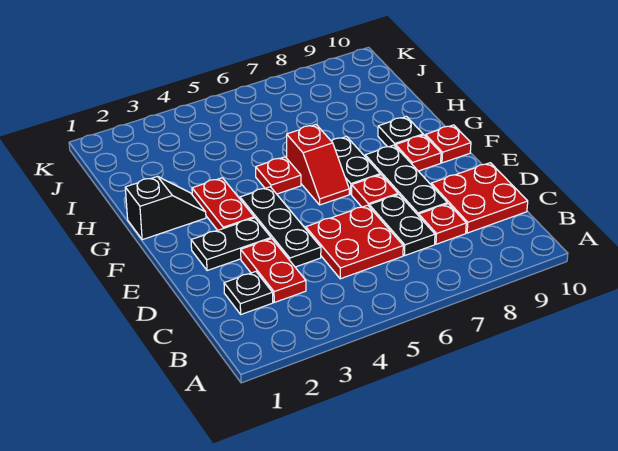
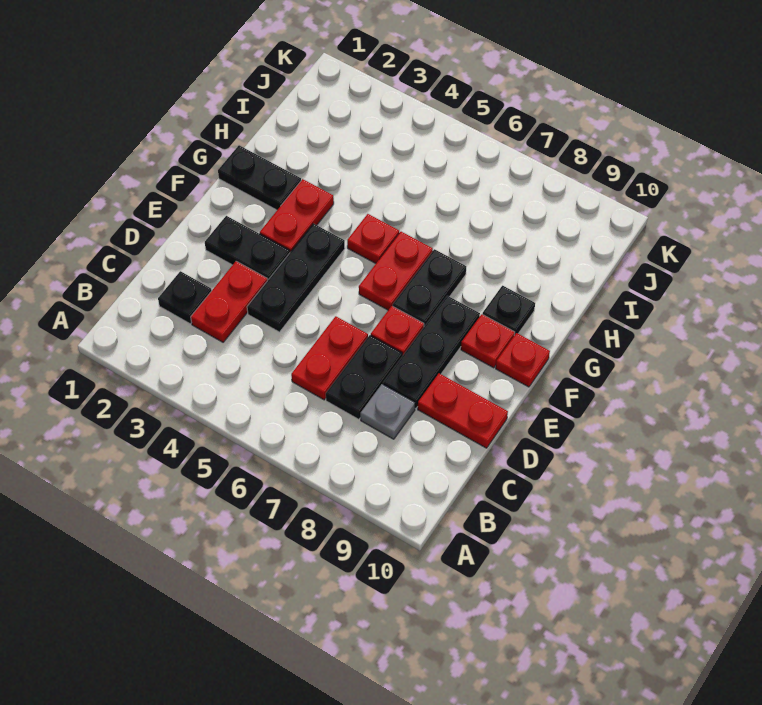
red 2x2 plate [306,205,403,279] -> red 1x2 plate [291,316,368,400]
red 1x1 plate [419,204,466,244] -> grey 1x1 plate [360,384,415,439]
red 2x2 plate [431,163,528,233] -> red 1x2 plate [418,373,508,448]
red 1x2 slope [287,125,349,205] -> red 1x2 plate [359,232,433,310]
black 1x2 slope [125,176,206,240] -> black 1x2 plate [218,145,301,210]

